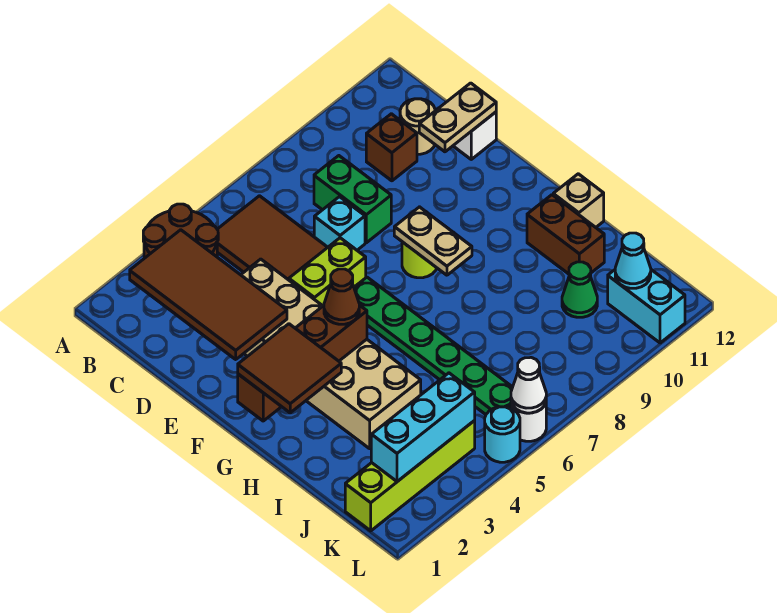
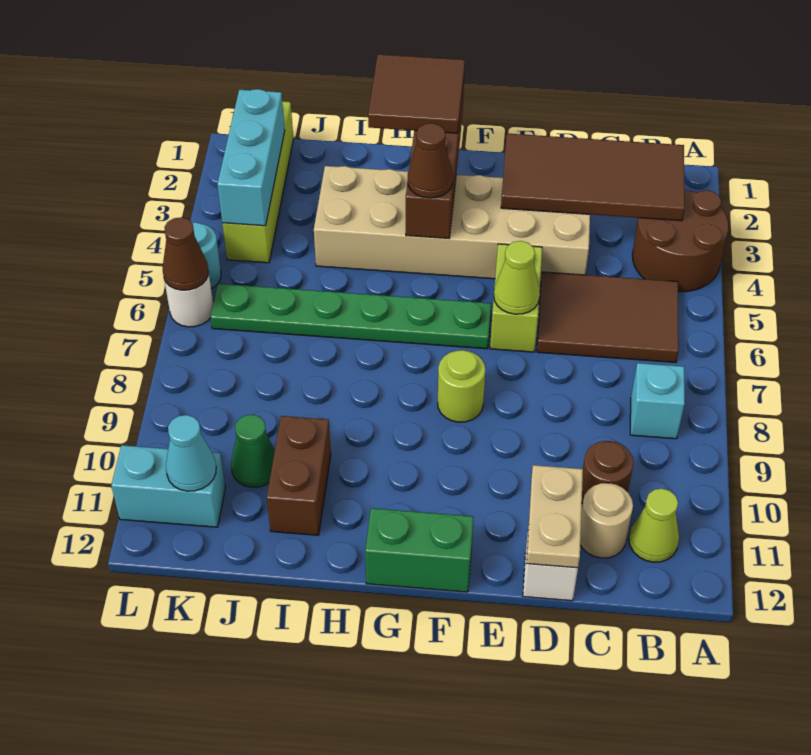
none -> lime 1x1 cone [629,489,679,562]
green 1x2 brick [314,156,391,243] -> green 1x2 brick moved to [365,508,473,592]
brown 1x1 brick [366,114,417,181] -> brown 1x1 round brick [582,441,634,503]
cyan 1x1 brick [314,197,365,250] -> cyan 1x1 brick moved to [630,363,685,439]
none -> lime 1x1 cone [494,241,540,314]
tan 1x2 plate [394,207,472,275] -> none
brown 1x2 brick [527,195,604,274] -> brown 1x2 brick turned to [267,416,331,535]
tan 1x1 brick [553,174,604,227] -> none
white 1x1 cone [511,358,546,413] -> brown 1x1 cone [163,217,208,290]

